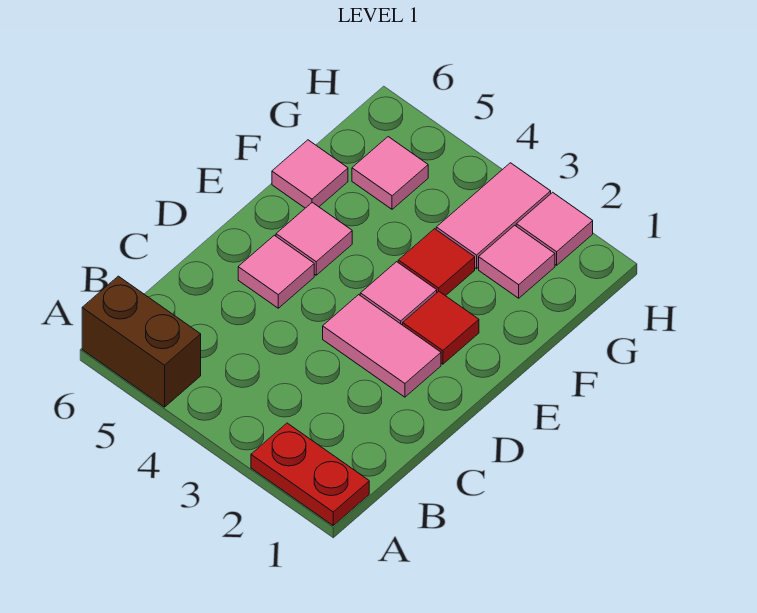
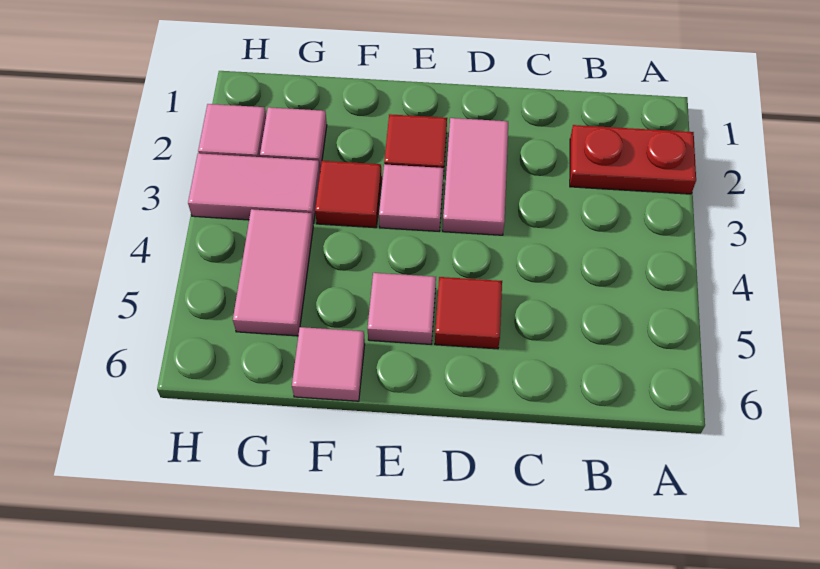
red 1x2 plate [251,423,369,525] -> red 1x2 plate turned to [570,125,696,194]
brown 1x2 brick [82,276,201,407] -> none
pink 1x1 tile [238,235,314,308] -> red 1x1 tile [435,277,502,349]
pink 1x1 tile [352,137,428,209] -> pink 1x2 tile [233,209,313,336]

